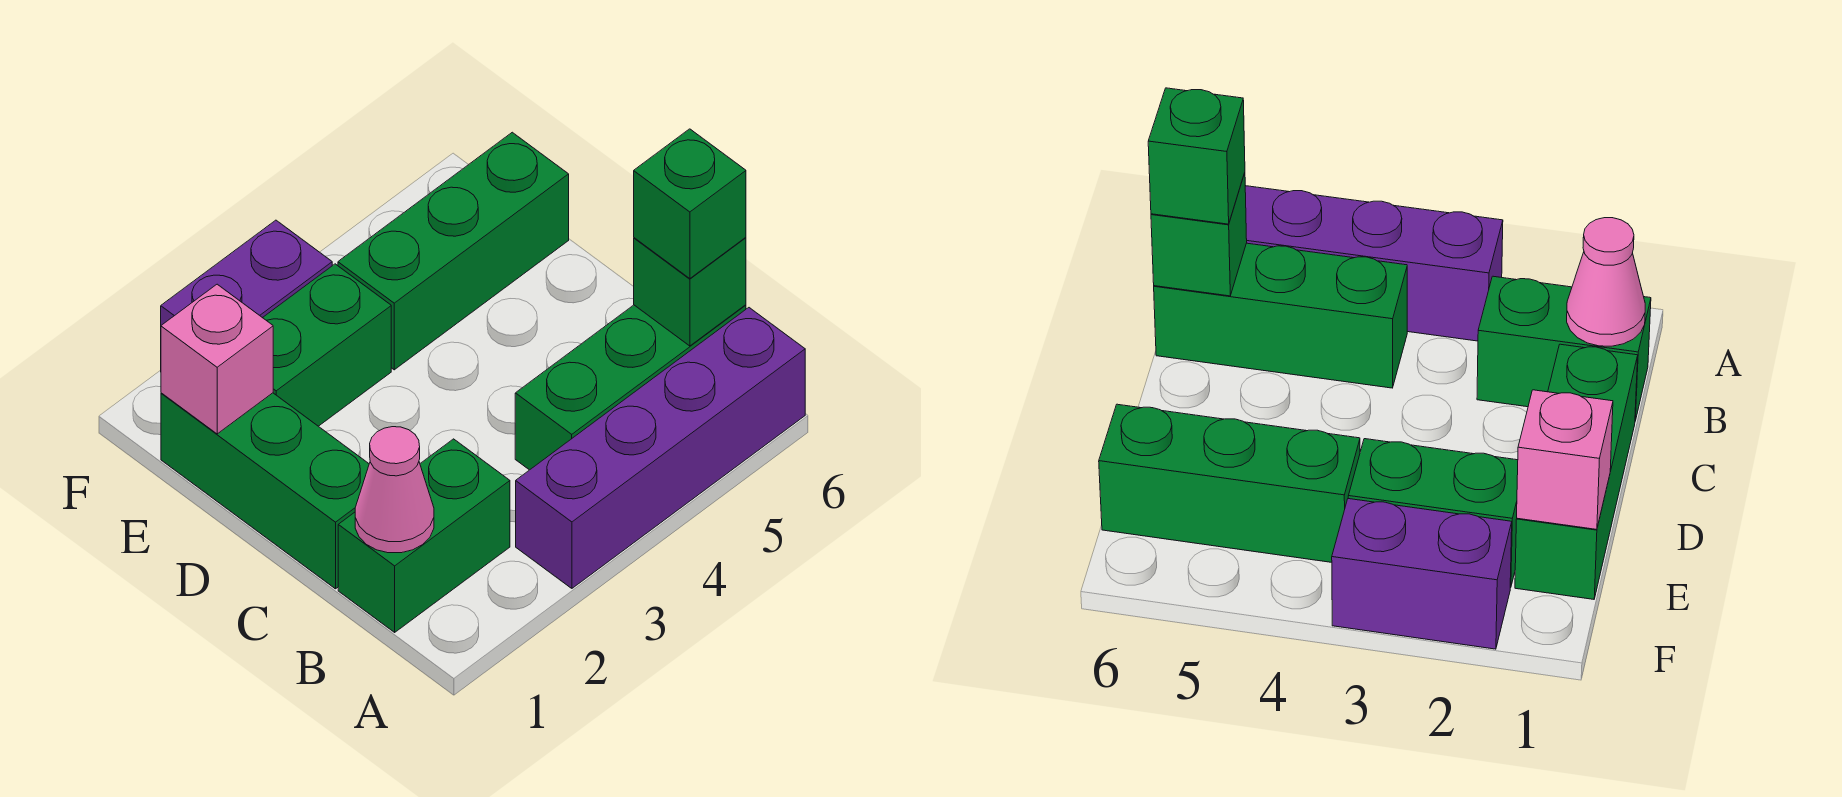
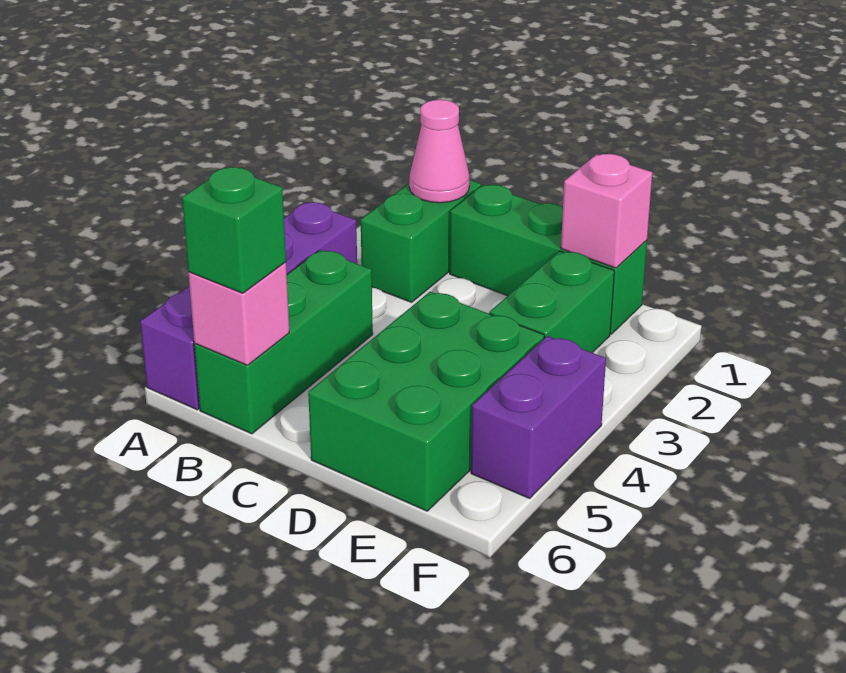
green 1x1 brick [634,238,746,346] -> pink 1x1 brick [188,262,289,365]
green 1x3 brick [338,132,569,370] -> green 2x3 brick [308,292,544,511]
purple 1x2 brick [161,220,332,325] -> purple 1x2 brick moved to [471,336,606,498]

